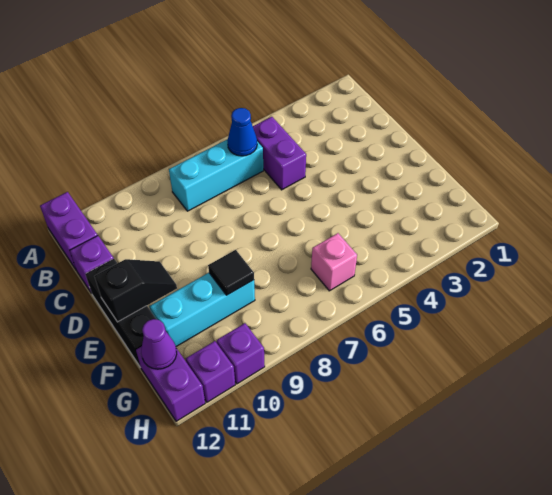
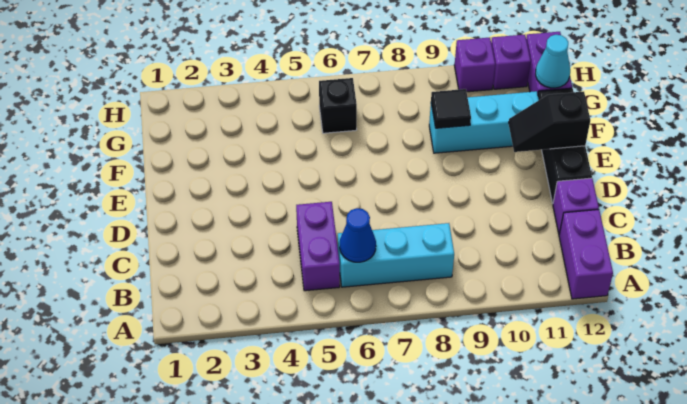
pink 1x1 brick [311,233,357,291] -> black 1x1 brick [319,78,357,133]
purple 1x1 cone [141,319,177,369] -> cyan 1x1 cone [536,35,570,88]

